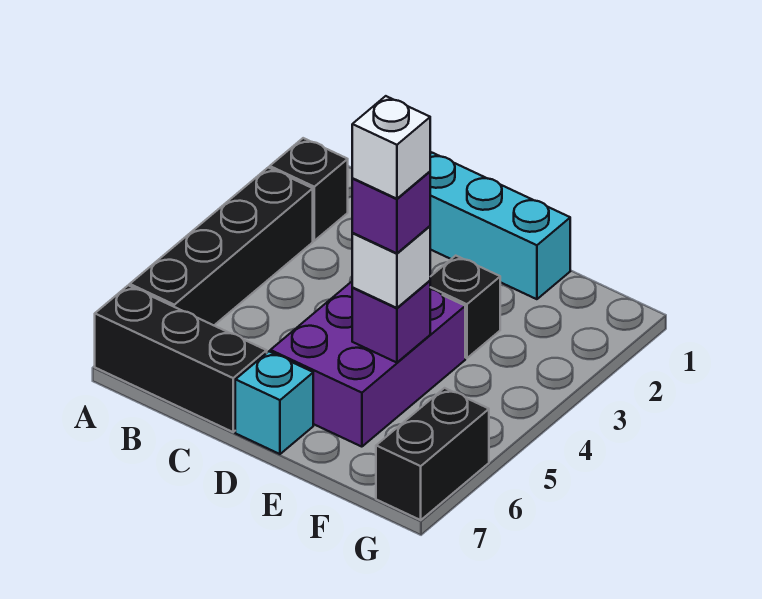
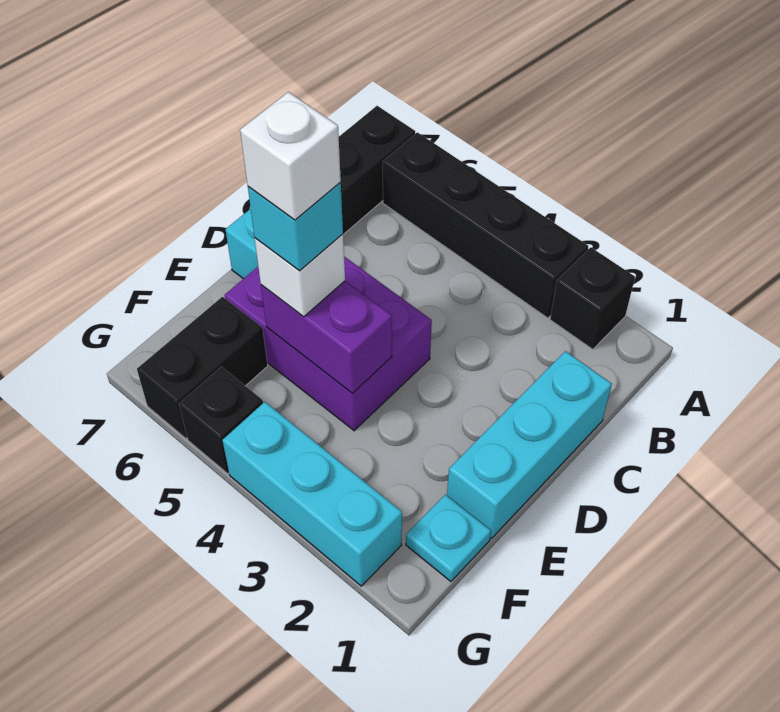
black 1x1 brick [430,256,500,358] -> black 1x1 brick moved to [179,367,263,474]
purple 1x1 brick [352,281,430,363] -> purple 1x2 brick [261,281,392,393]
purple 1x1 brick [352,172,430,253] -> cyan 1x1 brick [248,182,343,271]
none -> cyan 1x1 plate [406,495,491,581]
none -> cyan 1x3 brick [222,402,402,586]
black 1x2 brick [376,388,489,520] -> black 1x2 brick turned to [137,297,268,438]

